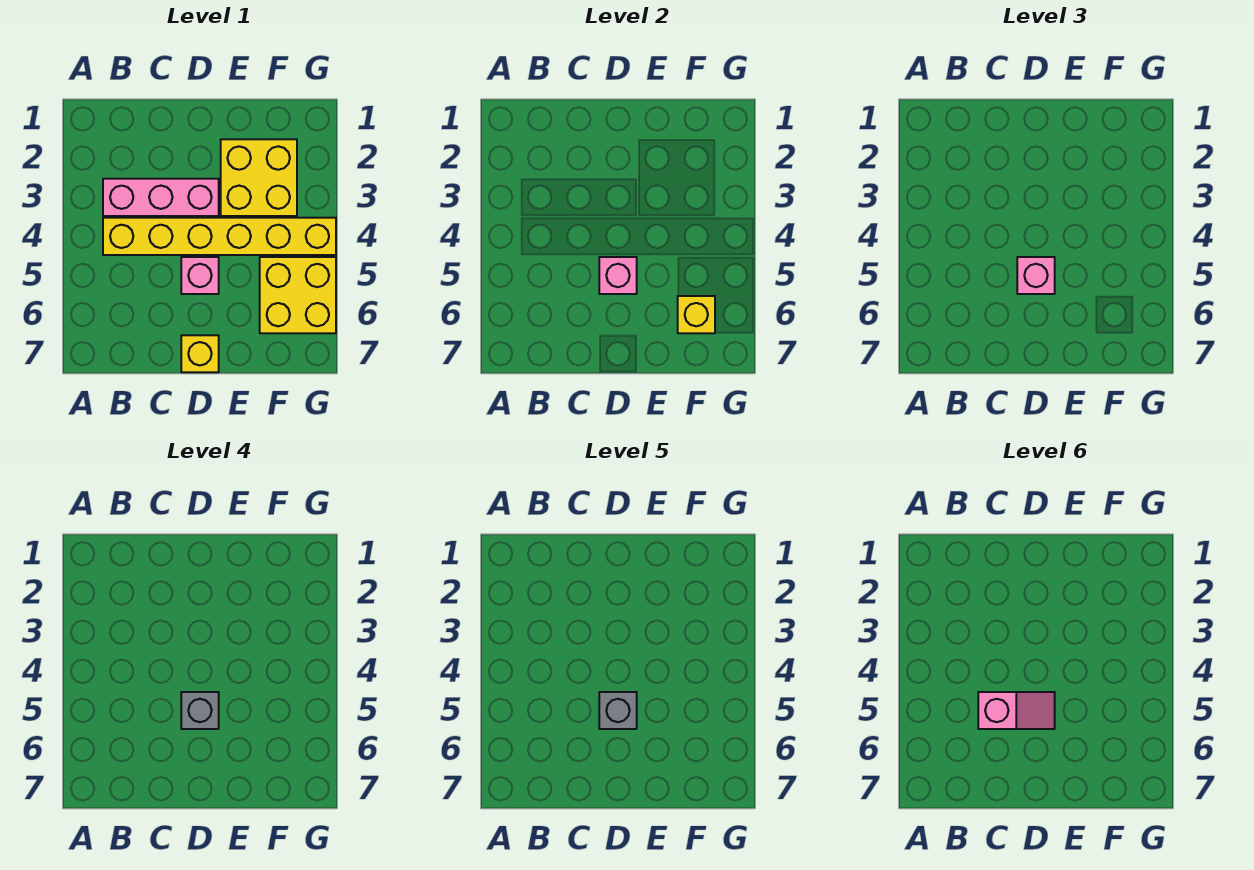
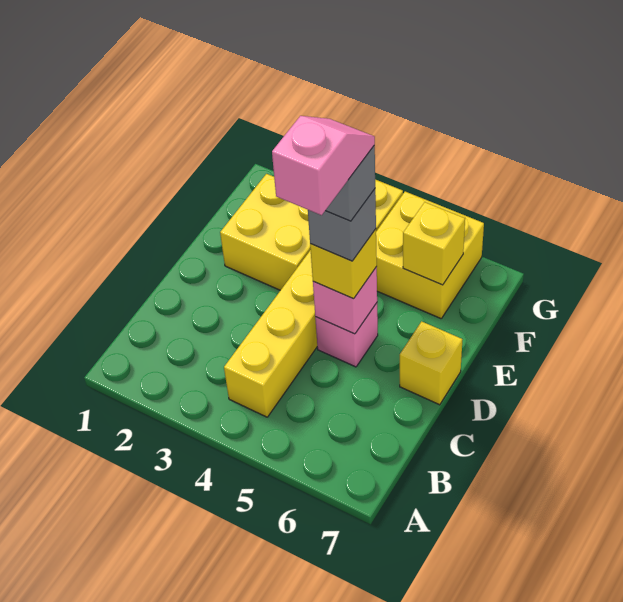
pink 1x3 brick [103,179,219,216] -> none
pink 1x1 brick [1017,257,1055,294] -> yellow 1x1 brick [310,229,377,299]

